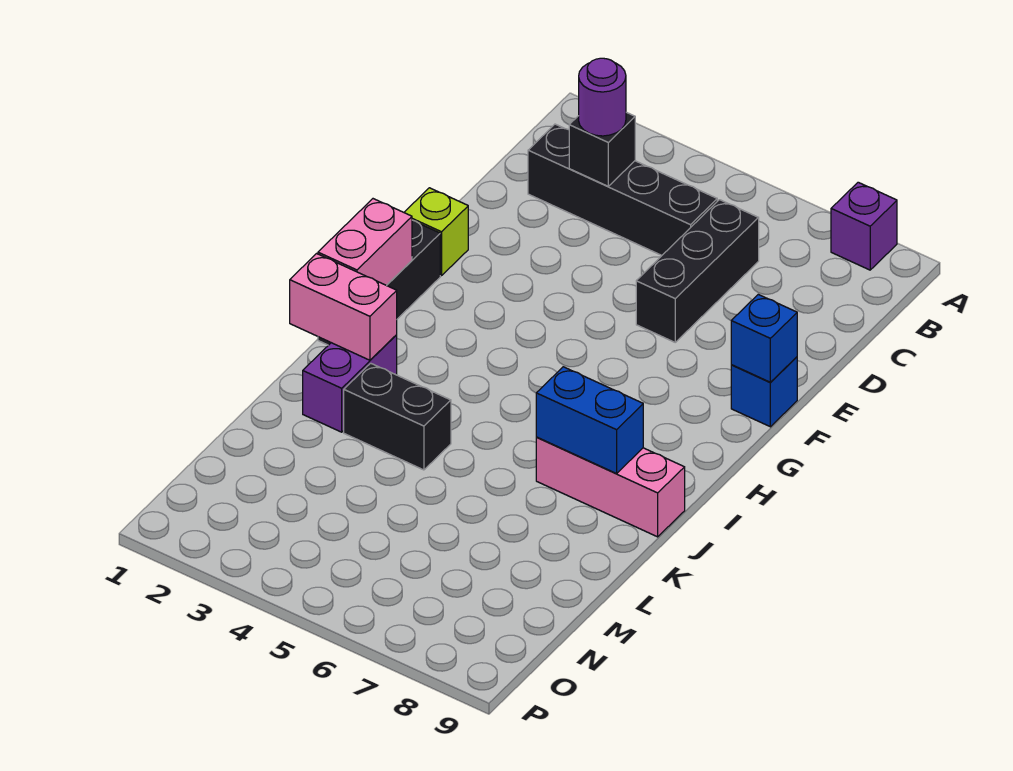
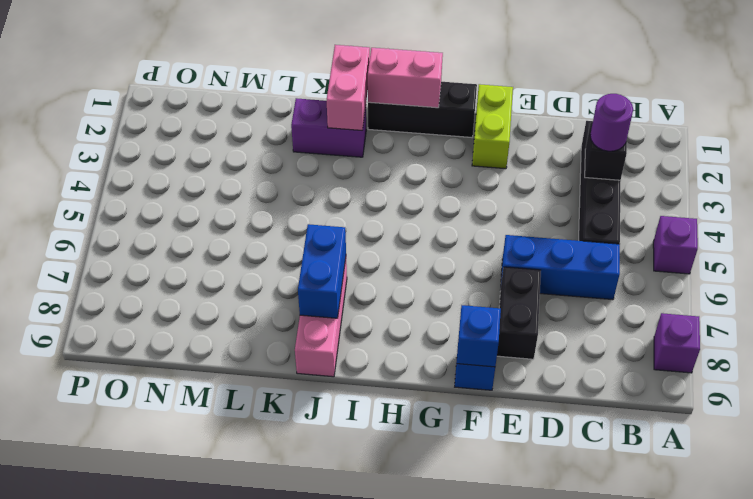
none -> purple 1x1 brick [653,216,698,274]
black 1x3 brick [636,200,759,342] -> blue 1x3 brick [501,235,620,300]
lime 1x1 brick [404,188,468,276] -> lime 1x2 brick [472,84,513,169]
black 1x2 brick [344,363,451,470] -> black 1x2 brick moved to [497,267,541,359]

